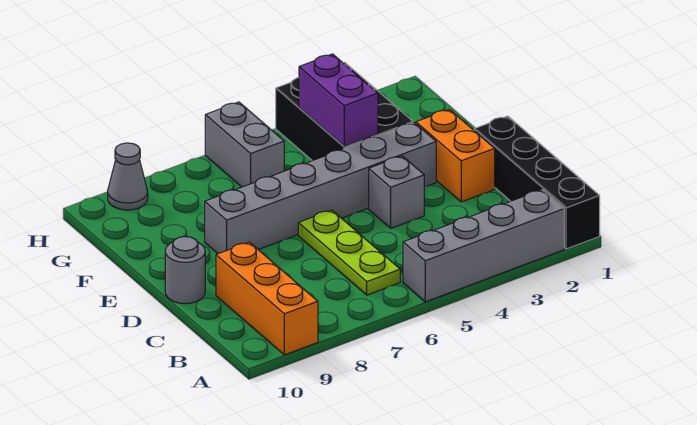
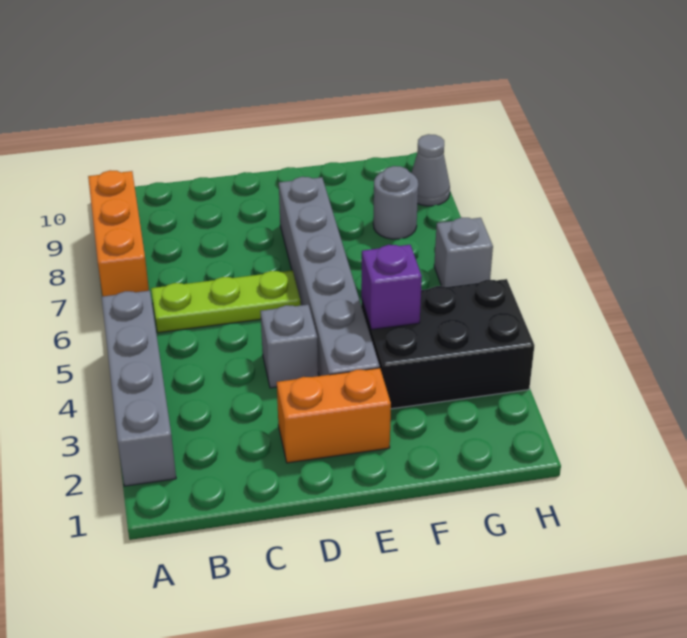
black 1x4 brick [474,116,600,249] -> none
orange 1x3 brick [216,242,318,355] -> orange 1x3 brick turned to [88,170,149,296]
grey 1x1 round brick [165,237,205,304] -> grey 1x1 round brick moved to [373,166,418,239]
purple 1x2 brick [299,54,378,147] -> purple 1x1 brick [361,245,422,330]
grey 1x2 brick [205,102,284,187] -> grey 1x1 brick [434,217,493,287]

